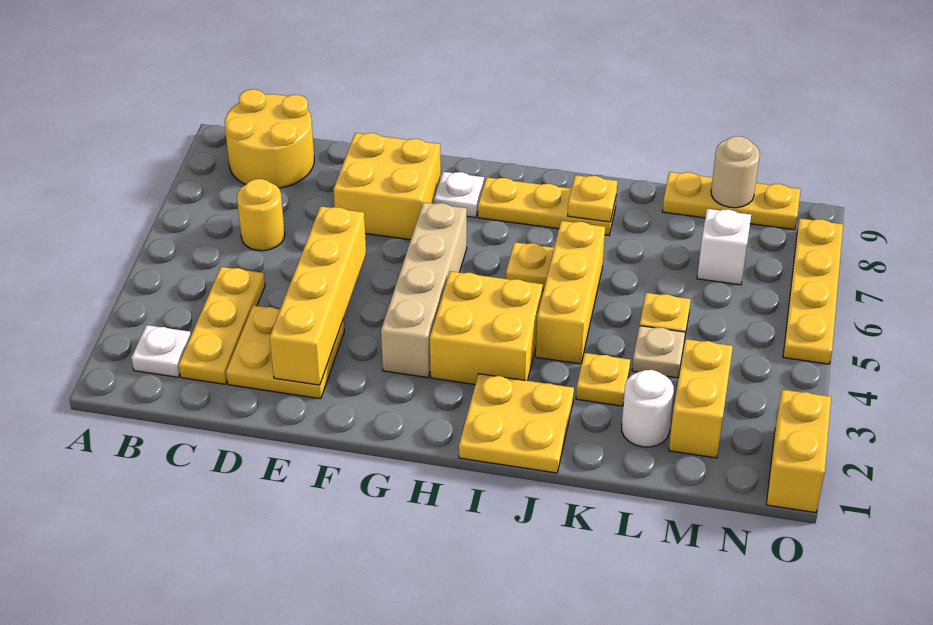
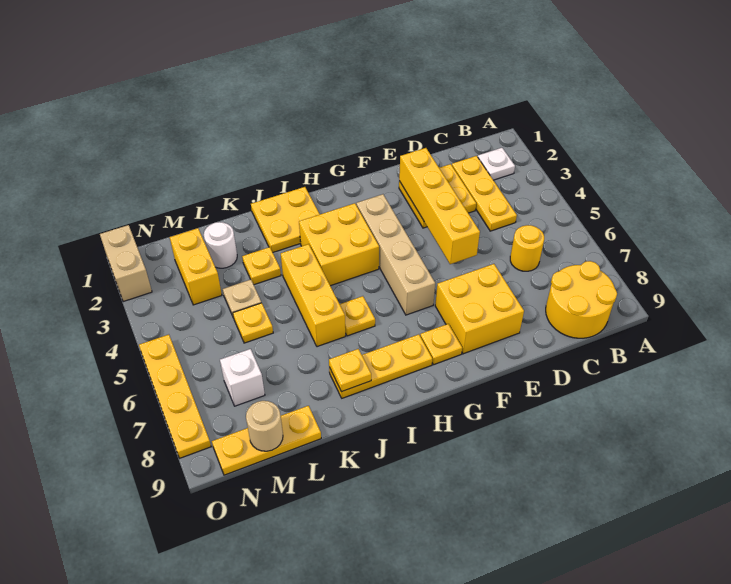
white 1x1 plate [434,172,484,218] -> yellow 1x1 plate [420,324,462,365]
yellow 1x2 brick [766,390,831,513] -> tan 1x2 brick [100,225,152,302]

